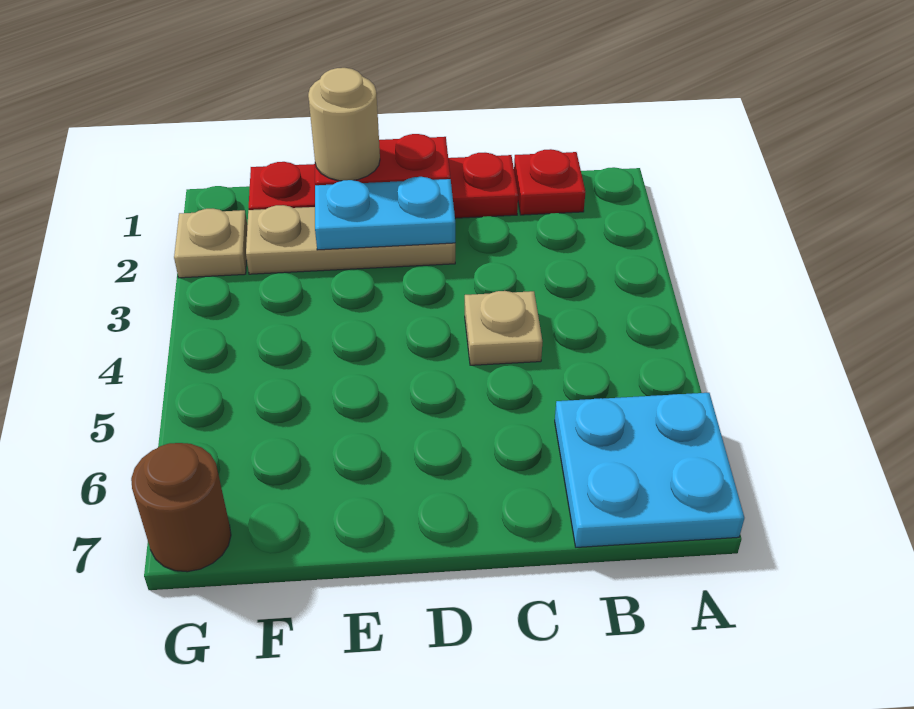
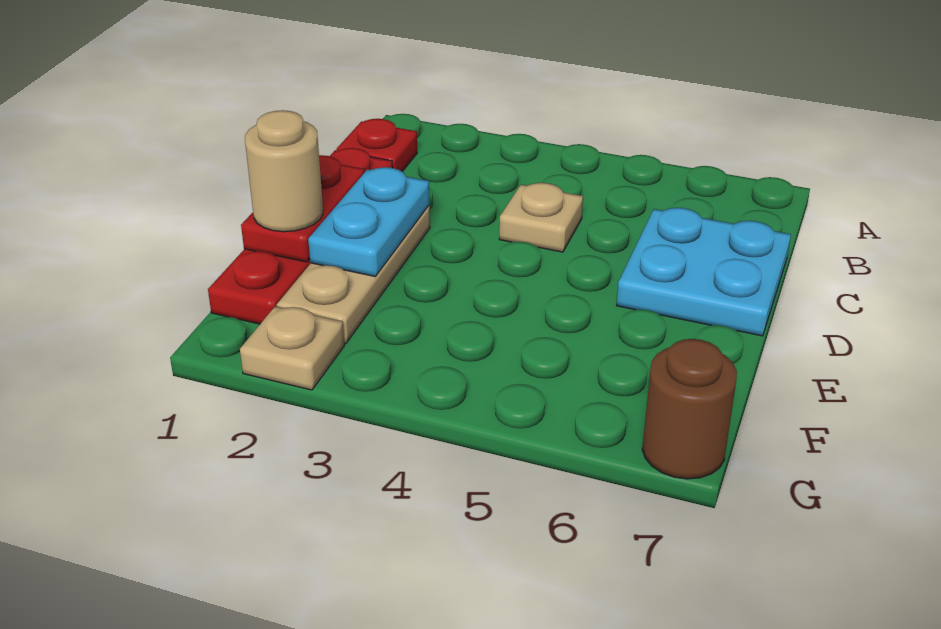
cyan 2x2 plate [555,393,744,547] -> cyan 2x2 plate moved to [617,208,791,336]

